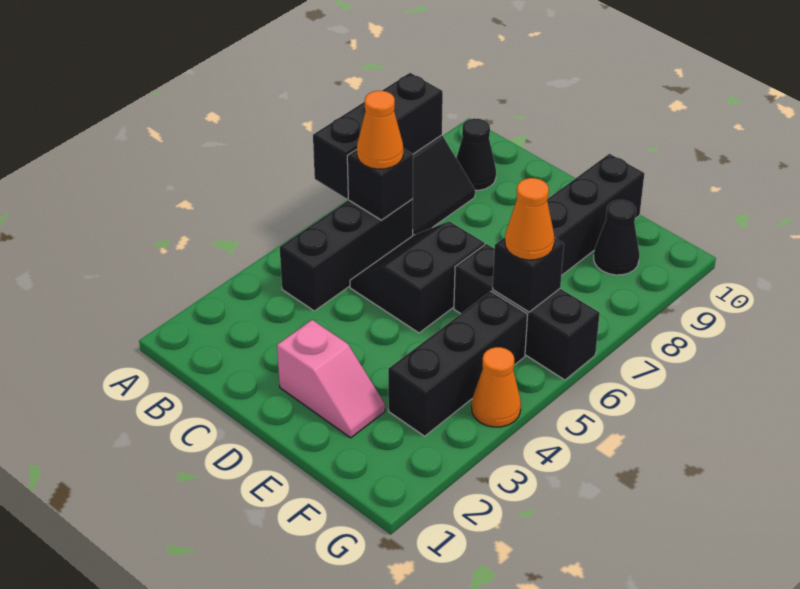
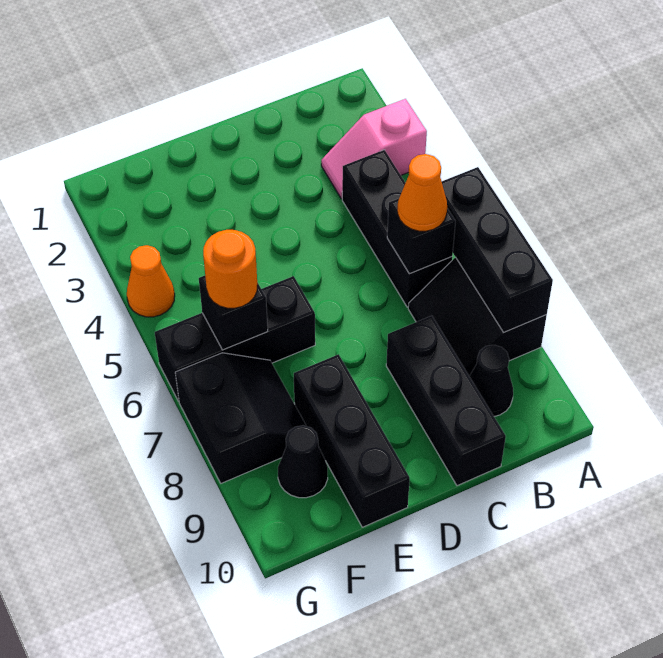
black 2x2 slope [350,221,485,333] -> black 2x2 slope moved to [175,353,306,483]
pink 1x2 slope [277,320,385,438] -> pink 1x2 slope moved to [321,99,427,199]
black 1x3 brick [388,292,528,436] -> black 1x3 brick moved to [386,316,506,486]
orange 1x1 cone [505,178,554,260] -> orange 1x1 round brick [203,230,257,308]

